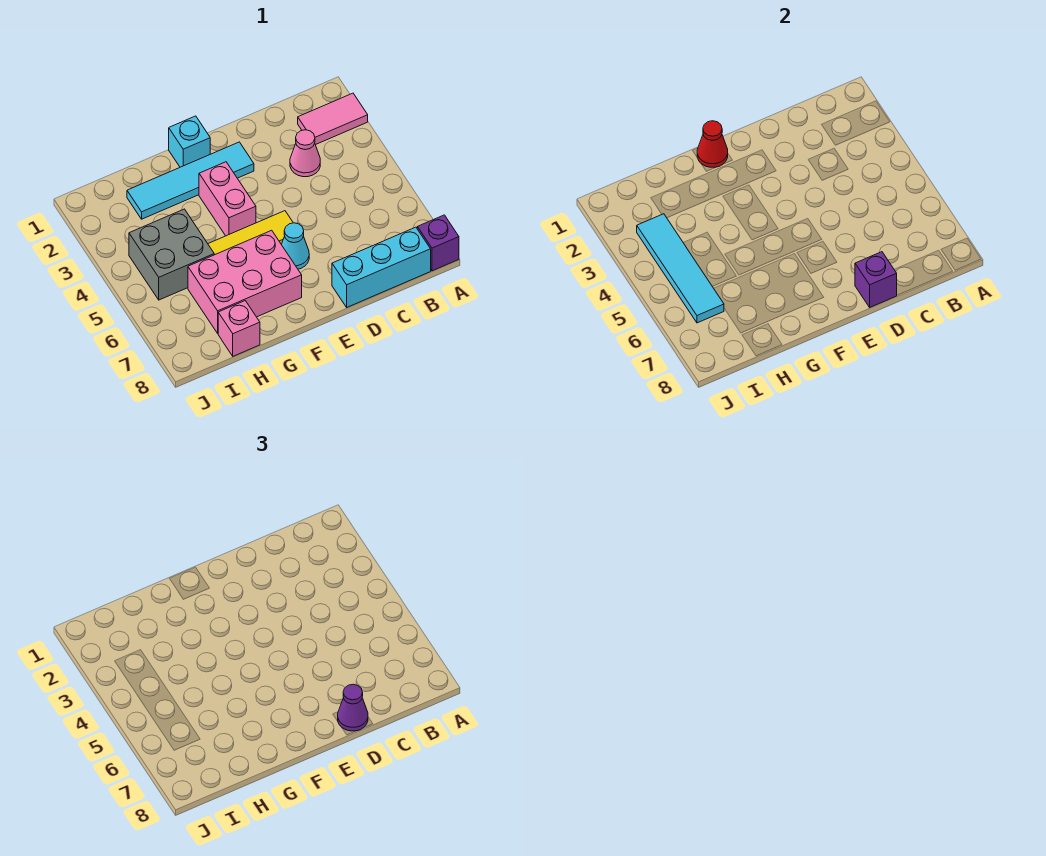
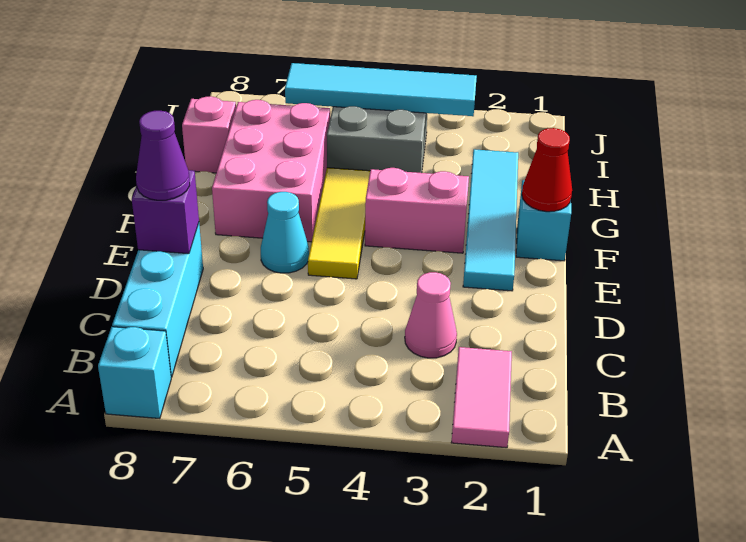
purple 1x1 brick [417,215,459,271] -> cyan 1x1 brick [98,327,171,419]

